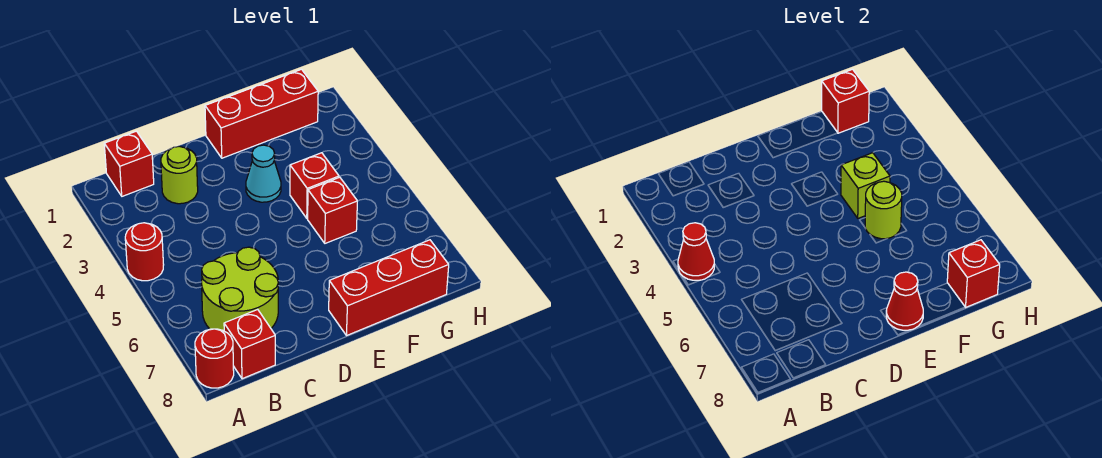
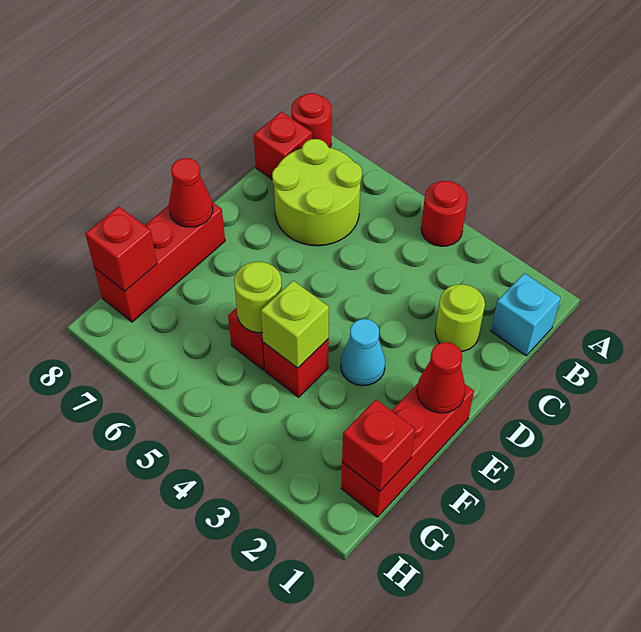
red 1x1 cone [678,223,715,280] -> red 1x1 cone moved to [417,342,465,413]
red 1x1 brick [104,131,154,196] -> cyan 1x1 brick [491,273,561,356]

